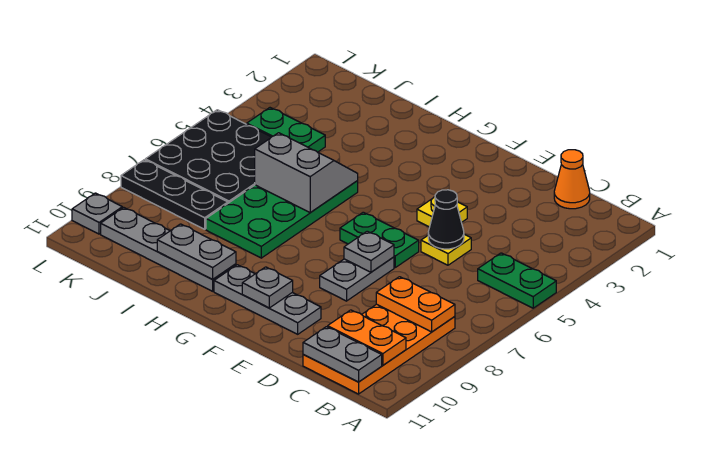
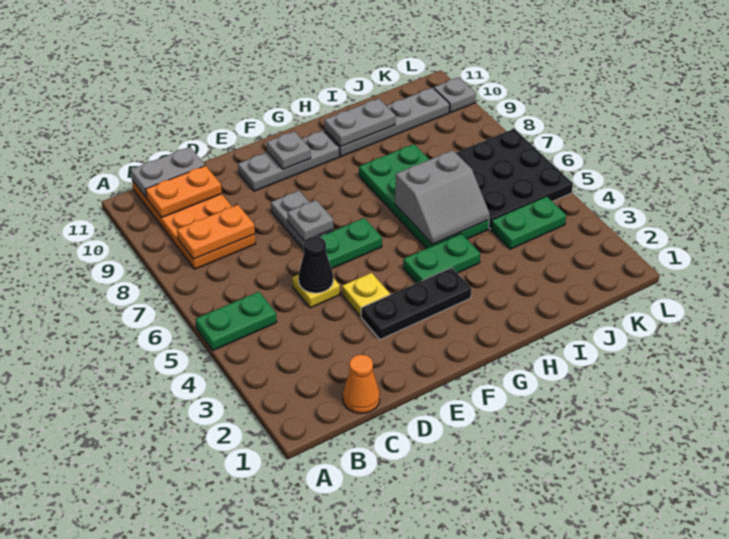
none -> green 1x2 plate [403,234,480,283]
black 1x3 plate [121,160,228,229] -> black 1x3 plate moved to [361,268,471,339]

